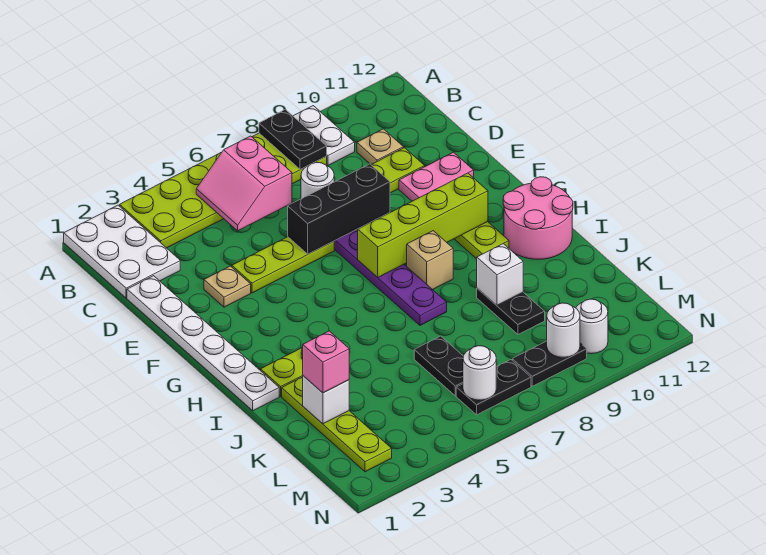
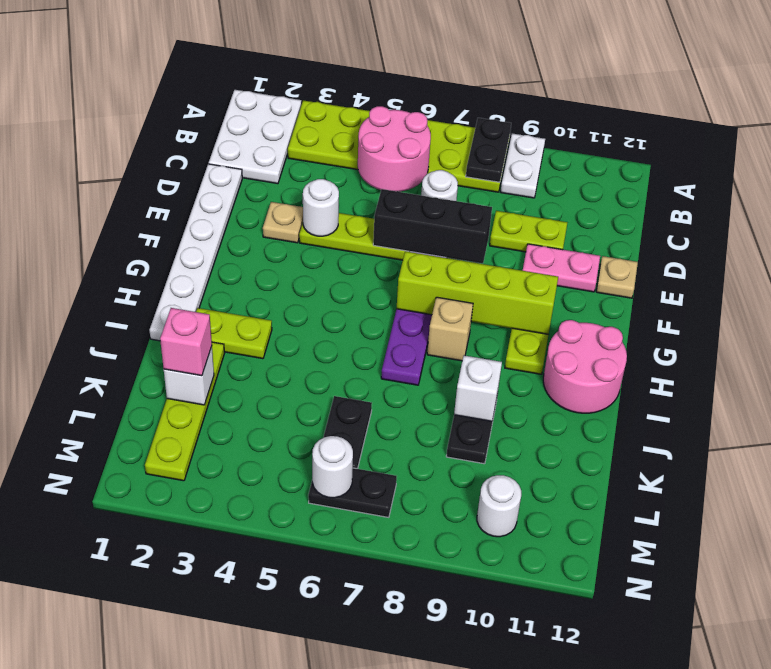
pink 2x2 slope [196,136,292,231] -> pink 2x2 round brick [358,106,431,191]
tan 1x1 plate [357,129,404,164] -> tan 1x1 plate moved to [596,256,638,298]
black 1x2 plate [512,341,587,386] -> none
white 1x1 round brick [547,303,580,357] -> white 1x1 round brick moved to [303,179,339,236]

